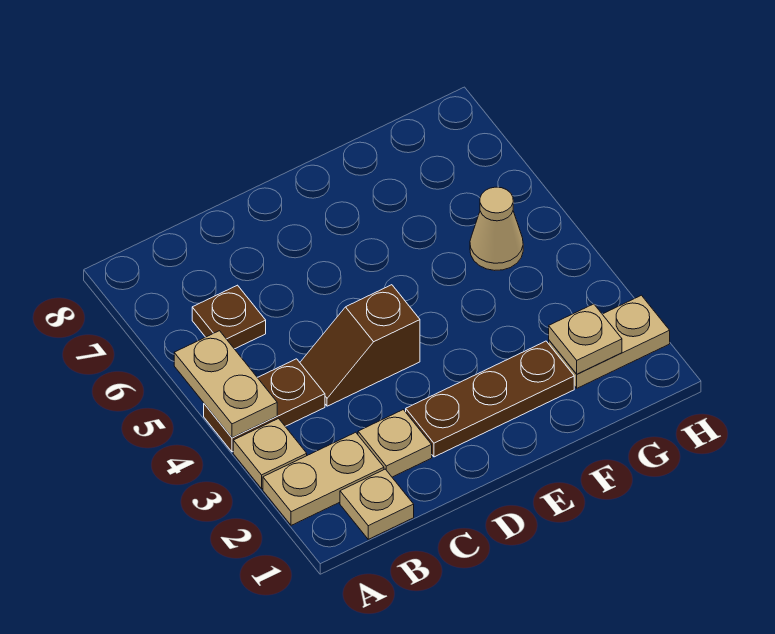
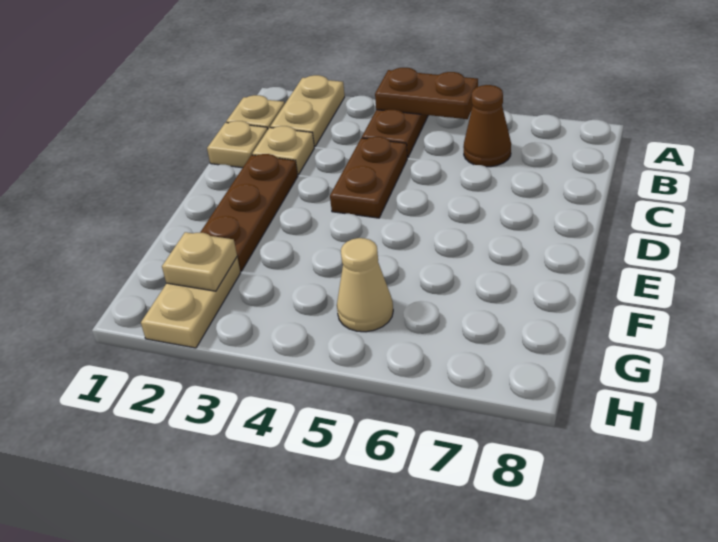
tan 1x1 plate [233,419,307,489] -> tan 1x1 plate moved to [207,121,268,168]
tan 1x2 plate [174,331,277,438] -> brown 1x2 plate [375,68,478,119]
brown 1x1 plate [192,285,266,349] -> brown 1x1 cone [463,85,511,167]
brown 1x2 slope [300,285,420,406] -> brown 1x2 plate [330,137,407,218]

